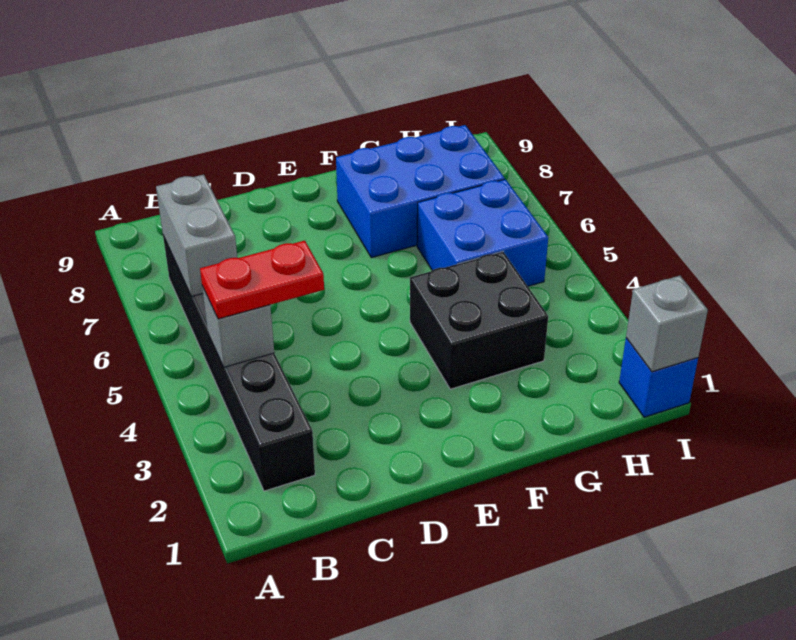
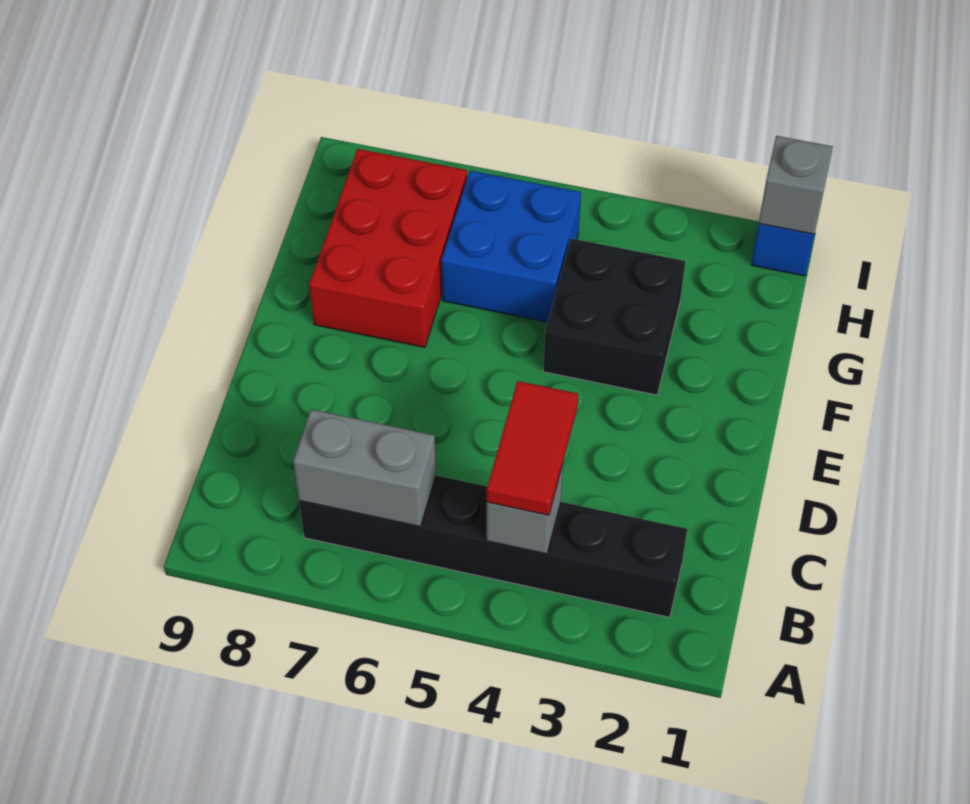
red 1x2 plate [200,241,324,319] -> red 1x2 tile [487,381,578,515]
blue 2x3 brick [336,125,505,258] -> red 2x3 brick [309,149,467,348]

